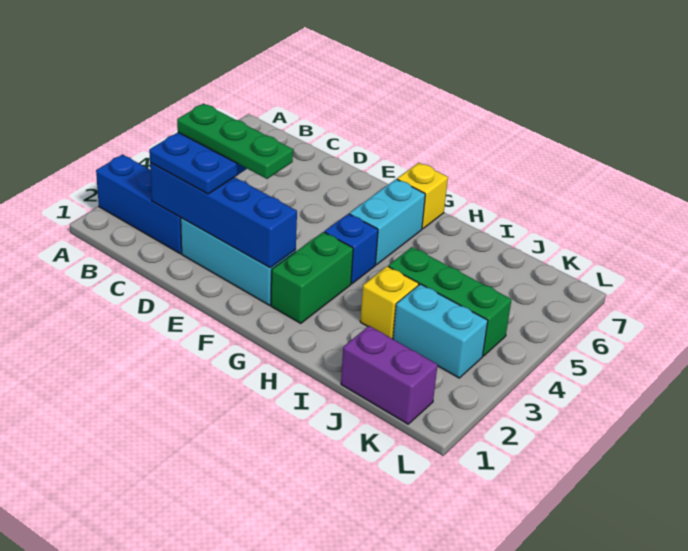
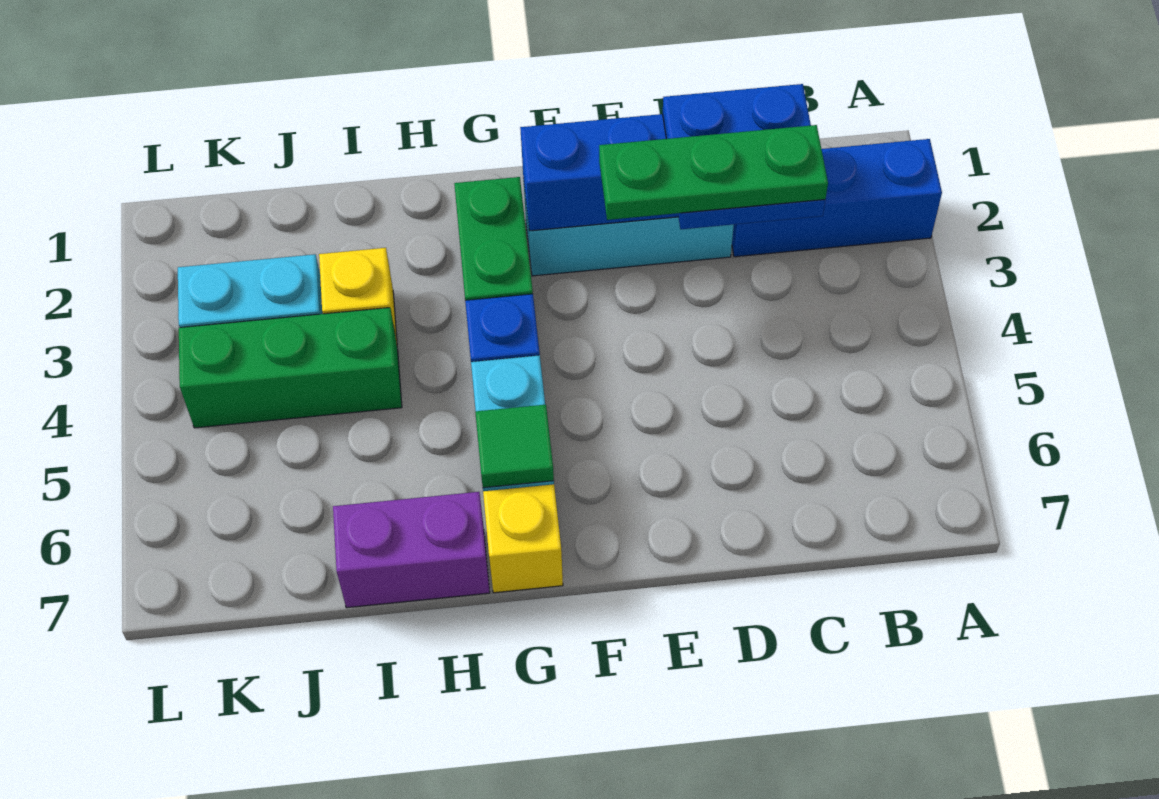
none -> green 1x1 tile [475,405,554,488]
purple 1x2 brick [341,326,437,424] -> purple 1x2 brick moved to [333,492,490,608]

